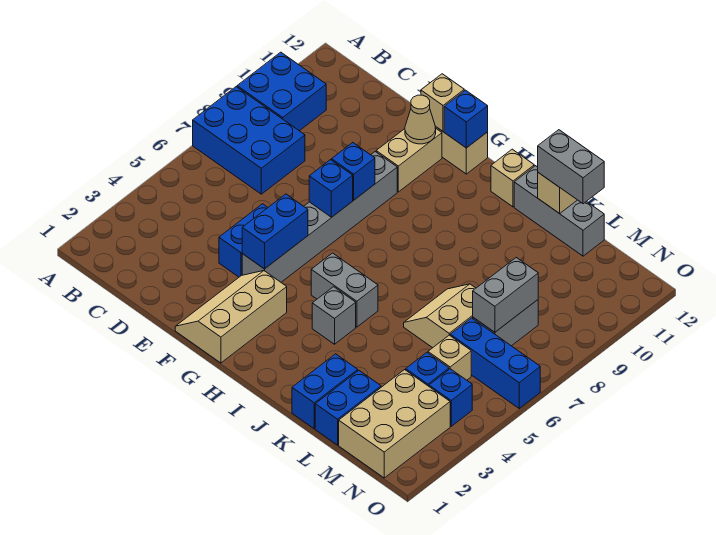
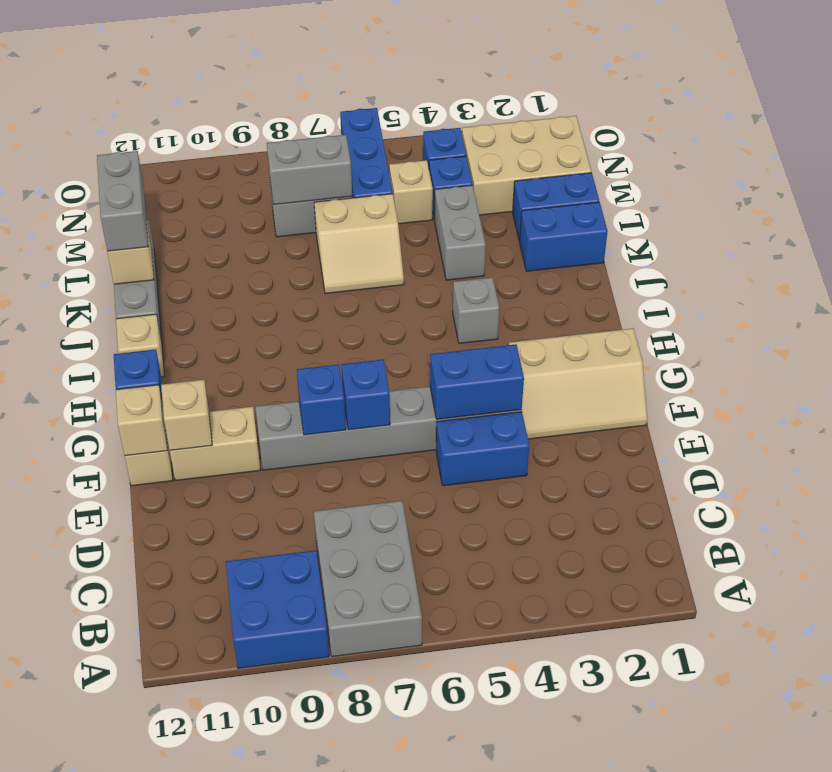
blue 2x3 brick [193,87,305,194] -> grey 2x3 brick [314,501,422,657]
tan 1x1 cone [405,95,436,144] -> tan 1x1 brick [161,380,212,450]
grey 1x2 brick [311,253,378,327] -> grey 1x2 brick moved to [434,185,486,280]

